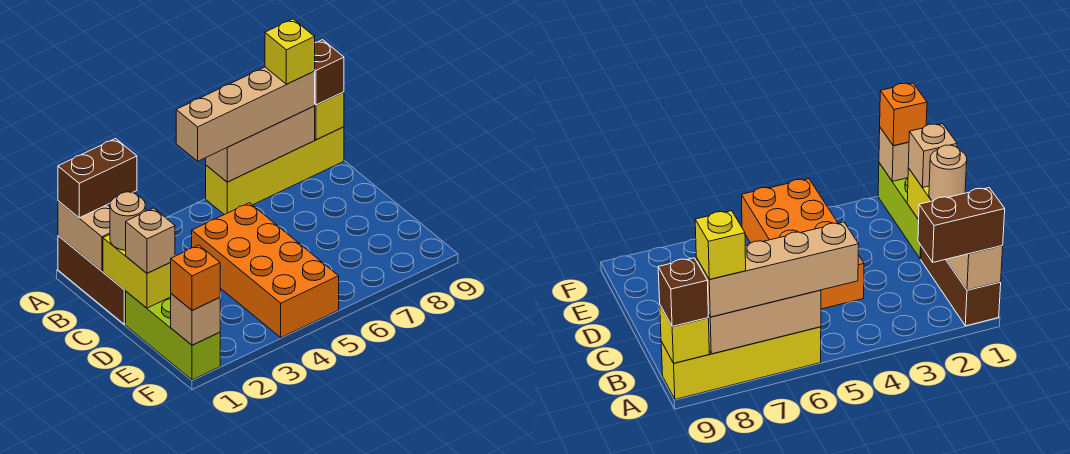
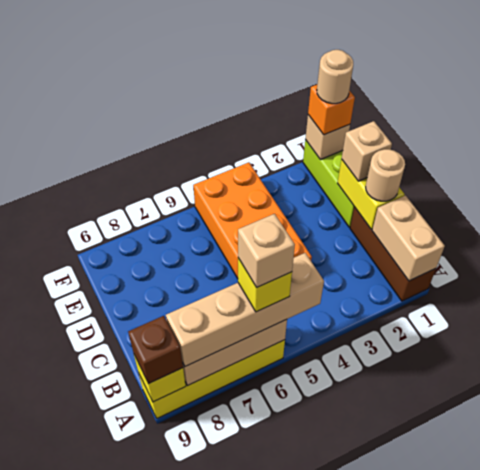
brown 1x2 brick [58,139,137,218] -> none
none -> tan 1x1 brick [238,214,295,288]
yellow 1x1 brick [265,19,315,84] -> yellow 1x1 brick moved to [238,258,292,312]
none -> tan 1x1 round brick [317,50,353,104]

